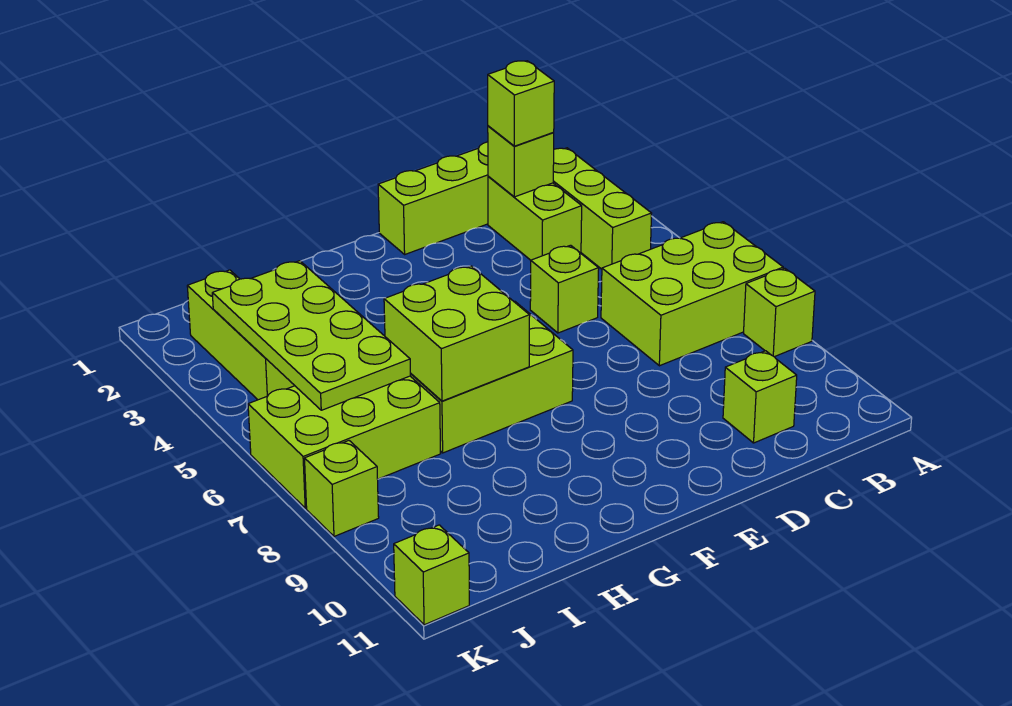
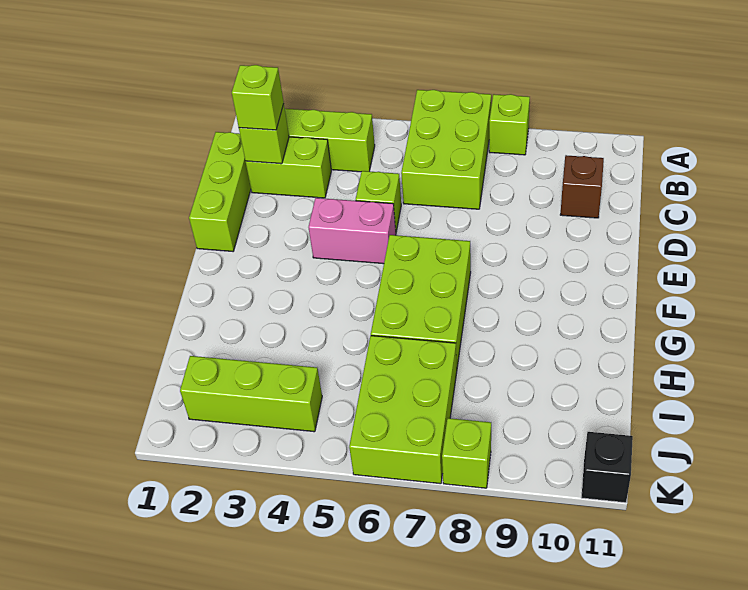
lime 1x1 brick [723,351,797,443] -> brown 1x1 brick [560,155,604,218]
none -> pink 1x2 brick [308,198,396,264]
lime 2x2 brick [384,266,530,401] -> none
lime 2x4 plate [212,261,411,410] -> none
lime 1x1 brick [394,525,469,625] -> black 1x1 brick [581,432,633,503]

